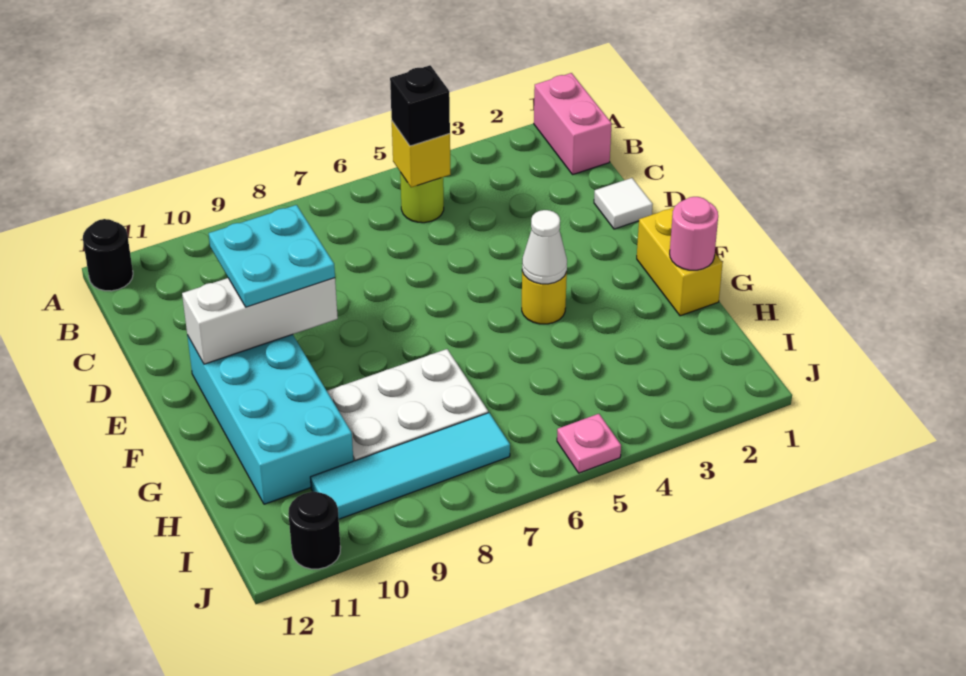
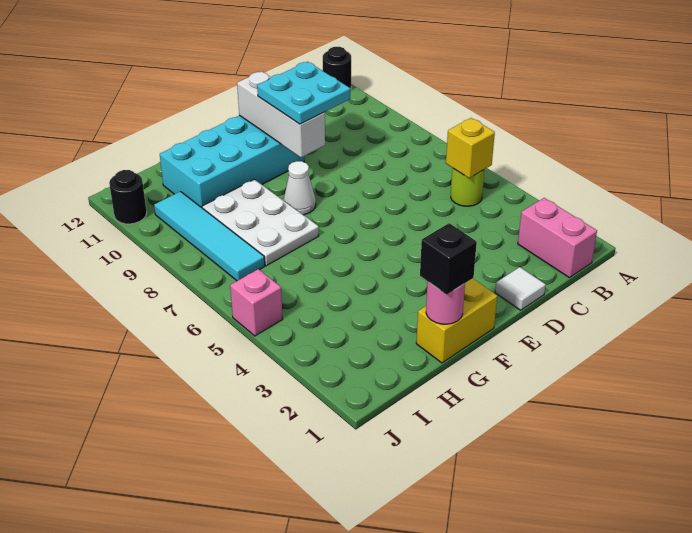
pink 1x2 brick [534,73,612,174] -> pink 1x2 brick turned to [518,198,597,278]
black 1x1 brick [390,65,450,146] -> black 1x1 brick moved to [420,223,477,294]
yellow 1x1 round brick [522,272,567,324] -> none
white 1x1 cone [522,210,567,284] -> white 1x1 cone moved to [284,161,316,215]
pink 1x1 plate [557,414,621,473] -> pink 1x1 brick [230,269,283,336]

